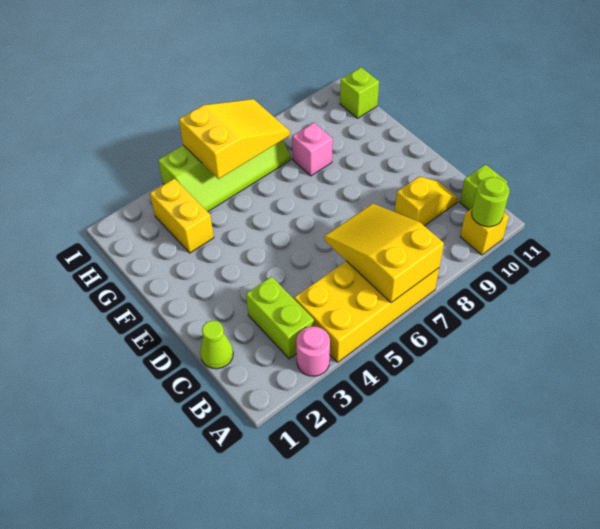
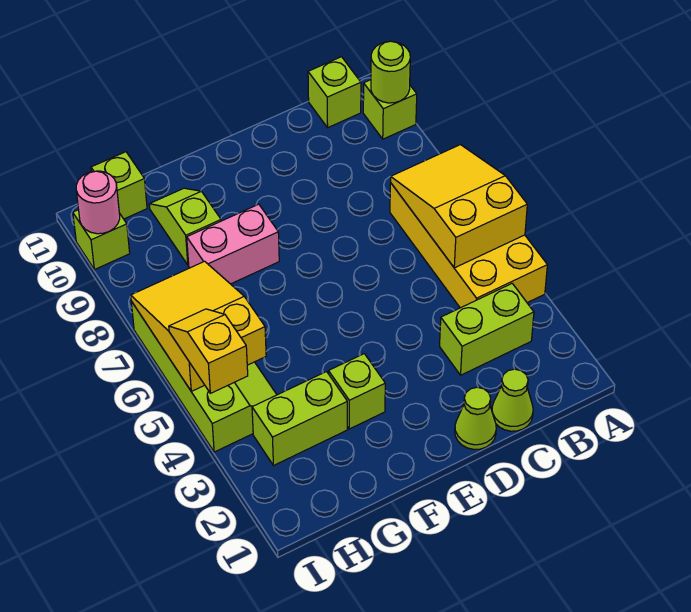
pink 1x1 round brick [296,326,330,376] -> pink 1x1 round brick moved to [76,171,120,234]
yellow 2x3 slope [324,204,444,303] -> yellow 2x3 slope turned to [391,145,527,268]
yellow 1x1 brick [460,209,509,255] -> lime 1x1 brick [363,80,417,139]
yellow 1x2 slope [395,177,458,226] -> yellow 1x2 slope moved to [169,309,248,393]
none -> lime 1x1 cone [455,387,496,449]
none -> lime 1x1 brick [329,354,385,429]
yellow 1x2 brick [150,178,214,253] -> lime 1x2 brick [252,372,347,466]
pink 1x1 brick [292,123,333,176] -> pink 1x2 brick [187,204,279,284]
none -> lime 1x2 slope [149,188,221,265]
none -> lime 1x1 brick [73,210,130,270]

